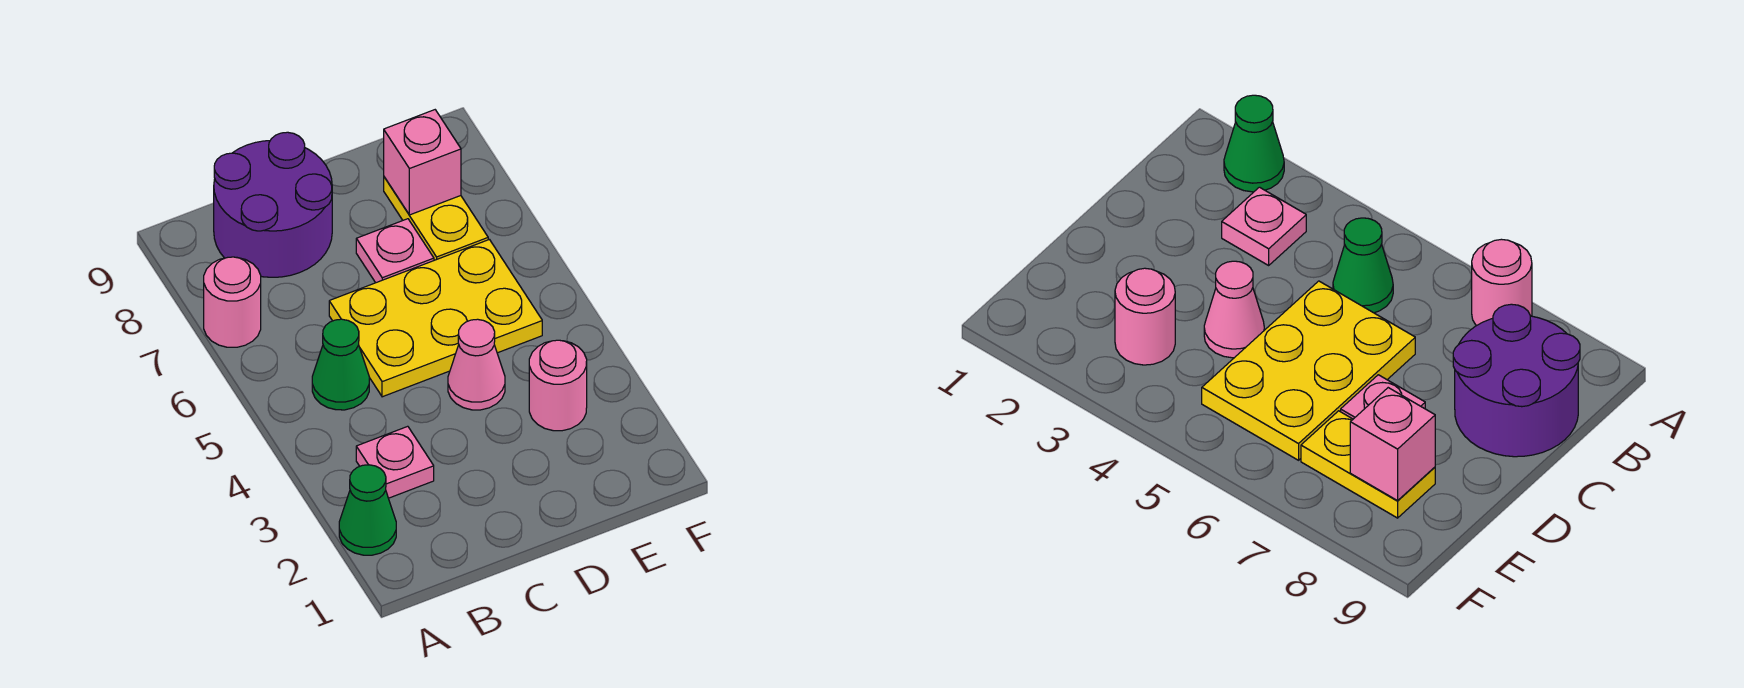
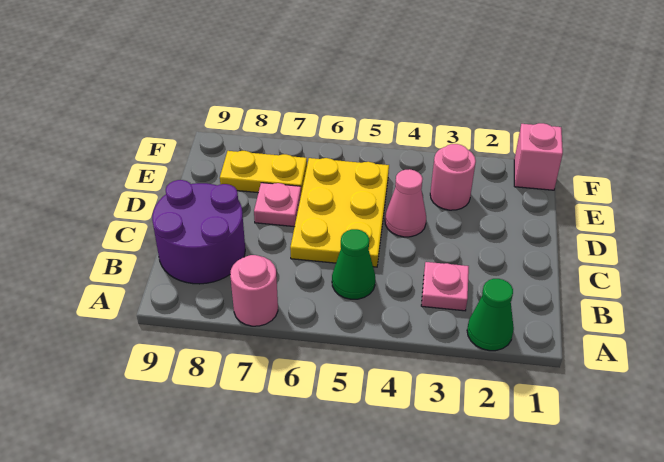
pink 1x1 brick [384,110,461,215] -> pink 1x1 brick moved to [514,123,563,190]

